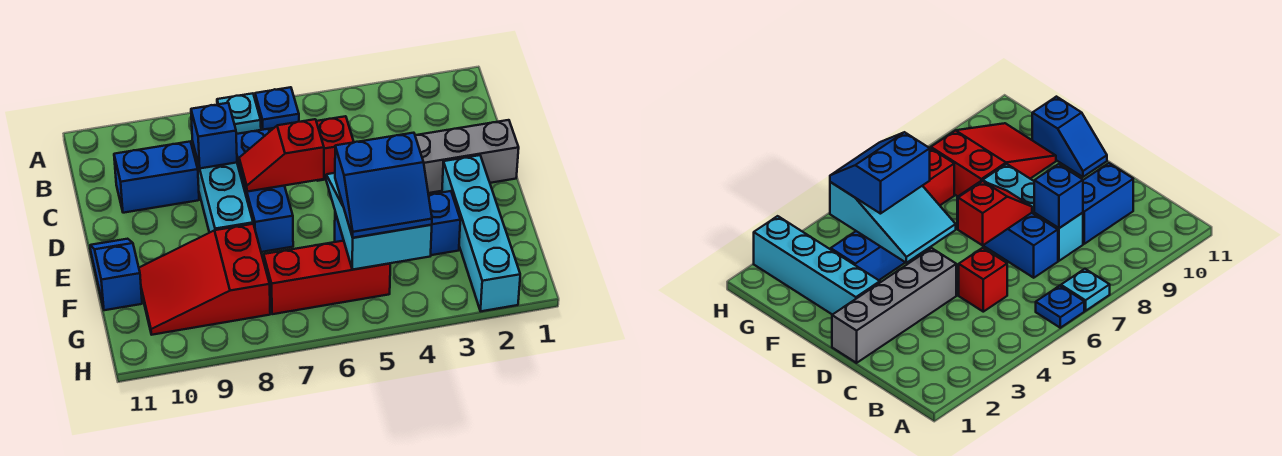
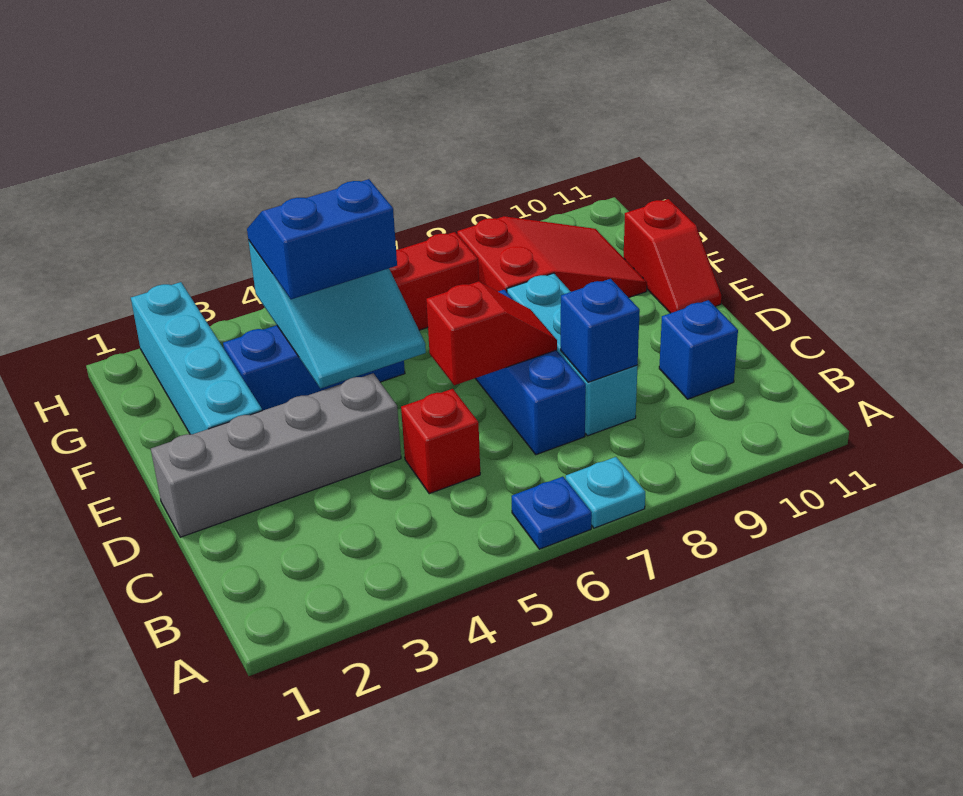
blue 1x2 brick [114,142,199,213] -> blue 1x1 brick [659,300,738,399]
blue 1x2 slope [90,239,142,310] -> red 1x2 slope [624,199,721,313]

